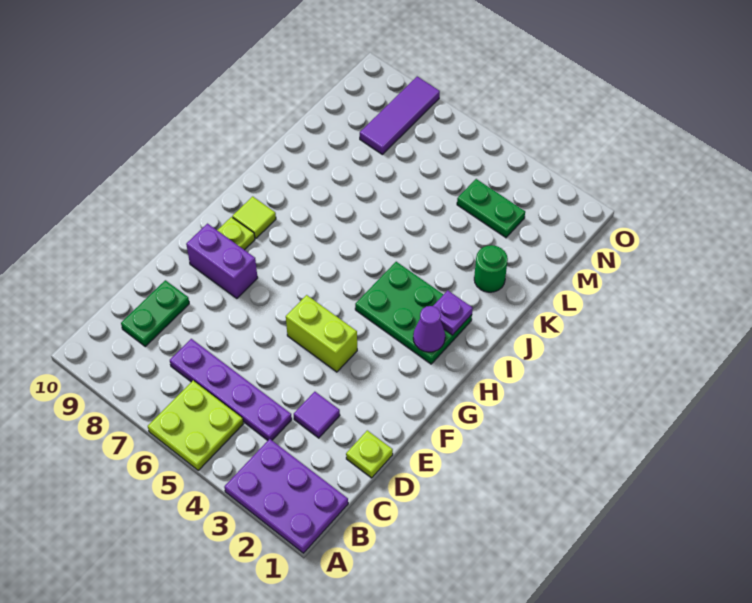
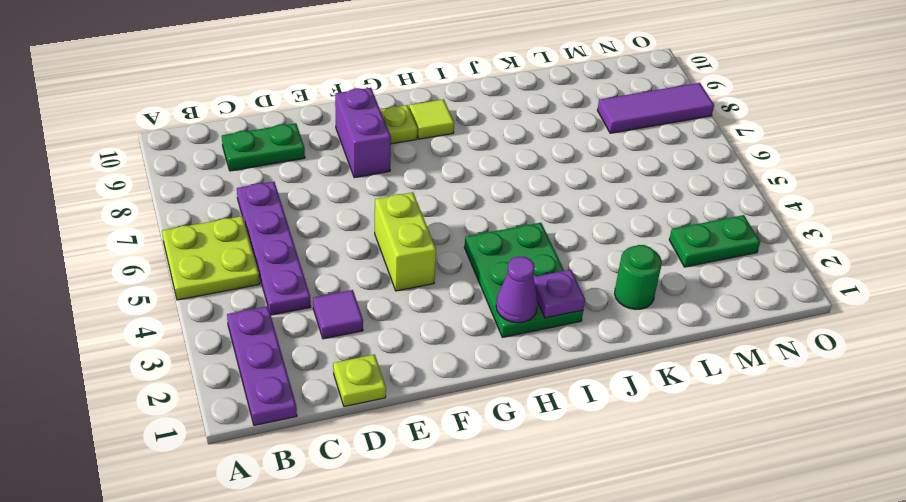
purple 2x3 plate [224,439,348,553] -> purple 1x3 plate [227,306,297,425]
green 1x2 plate [457,179,525,238] -> green 1x2 plate turned to [669,215,760,267]

